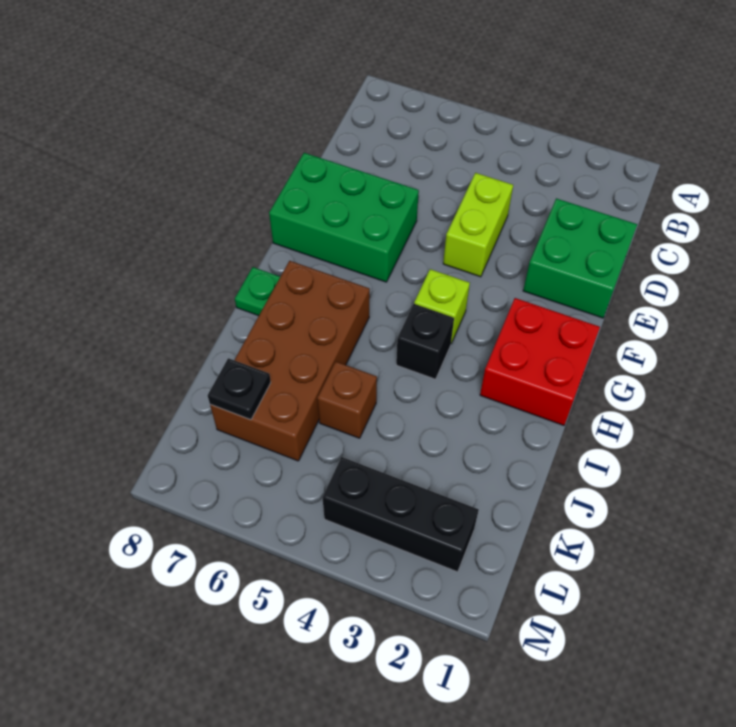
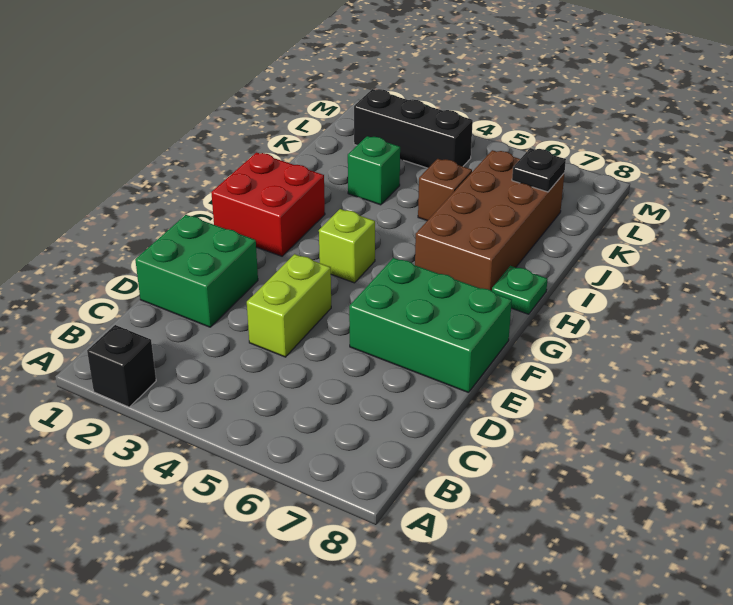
black 1x1 brick [396,304,454,379] -> black 1x1 brick moved to [87,325,156,407]
none -> green 1x1 brick [348,136,400,205]

